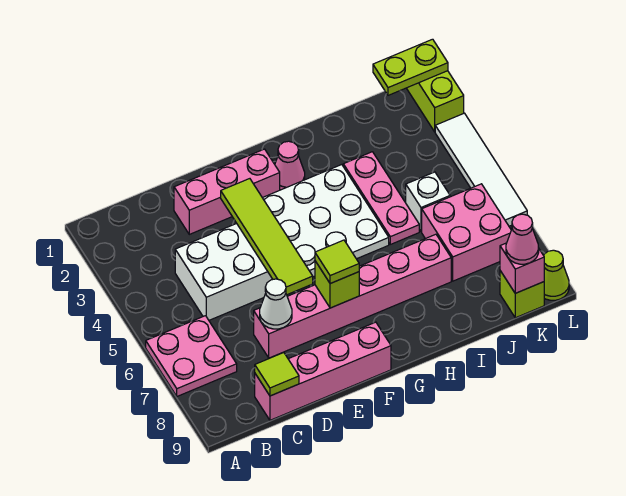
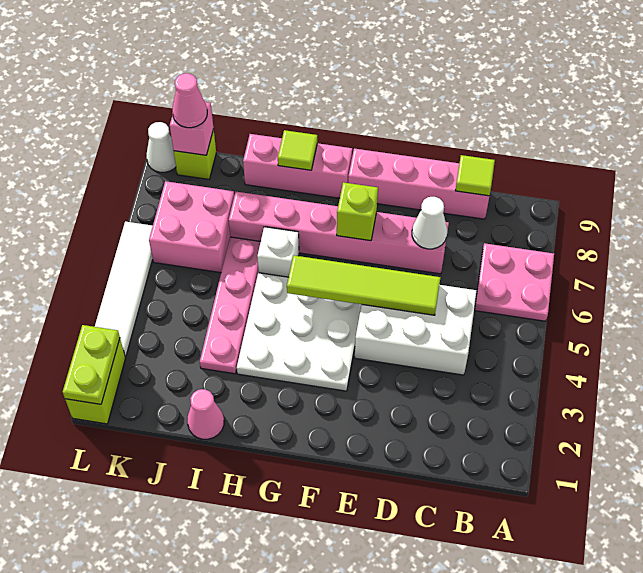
pink 1x3 brick [174,149,280,234] -> pink 1x3 brick moved to [243,134,352,198]
lime 1x4 tile [221,179,313,295] -> lime 1x4 tile turned to [287,255,441,315]
lime 1x1 tile [315,240,359,284] -> lime 1x1 tile moved to [278,130,317,170]
pink 1x1 cone [275,141,305,190] -> pink 1x1 cone moved to [187,389,224,439]
pink 1x3 plate [343,152,419,244] -> pink 1x4 plate [200,237,261,374]
white 1x1 brick [406,172,450,232] -> white 1x1 brick moved to [257,227,299,277]
lime 1x2 plate [373,39,448,95] -> lime 1x2 plate turned to [63,325,120,404]
lime 1x1 cone [544,250,569,300] -> white 1x1 cone [146,122,176,172]

